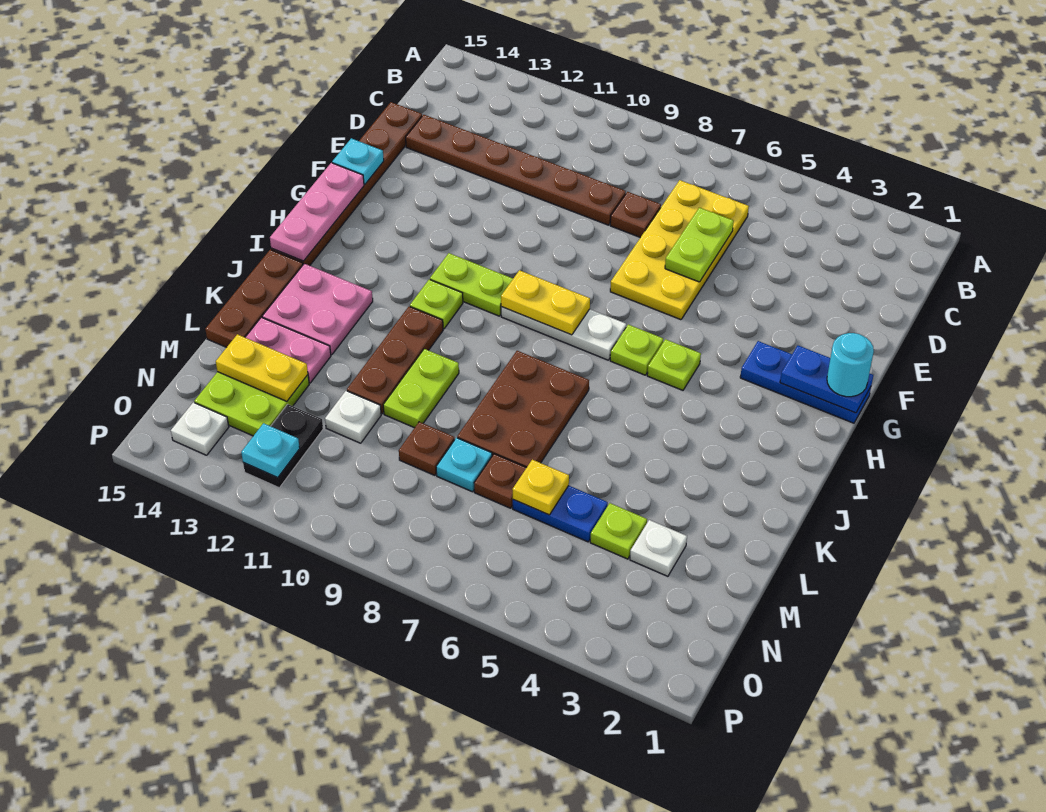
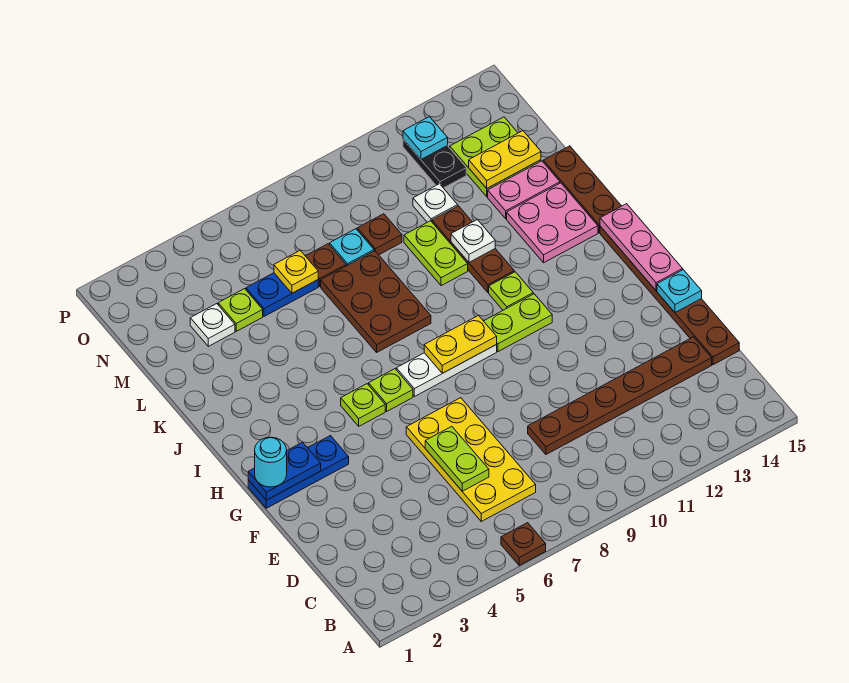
brown 1x1 plate [610,192,661,237] -> brown 1x1 plate moved to [501,523,546,565]
white 1x1 plate [171,402,229,455] -> white 1x1 plate moved to [451,220,495,262]

